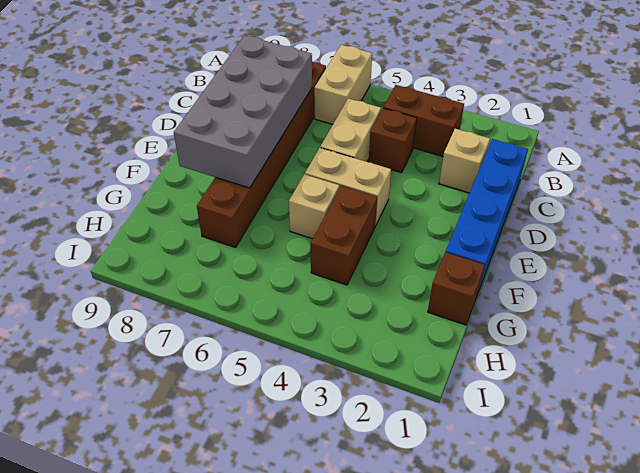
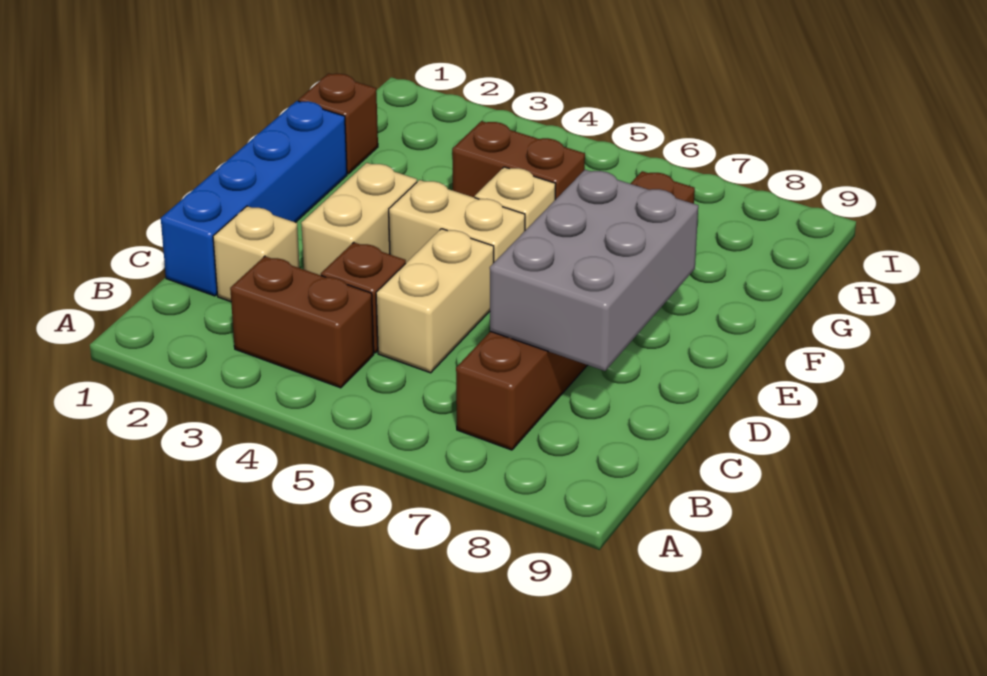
tan 1x2 brick [314,45,372,124] -> tan 1x2 brick moved to [301,163,417,275]
grey 2x4 brick [174,35,312,188] -> grey 2x3 brick [490,170,698,371]
brown 1x2 brick [311,186,377,285] -> brown 1x2 brick turned to [452,121,585,200]

